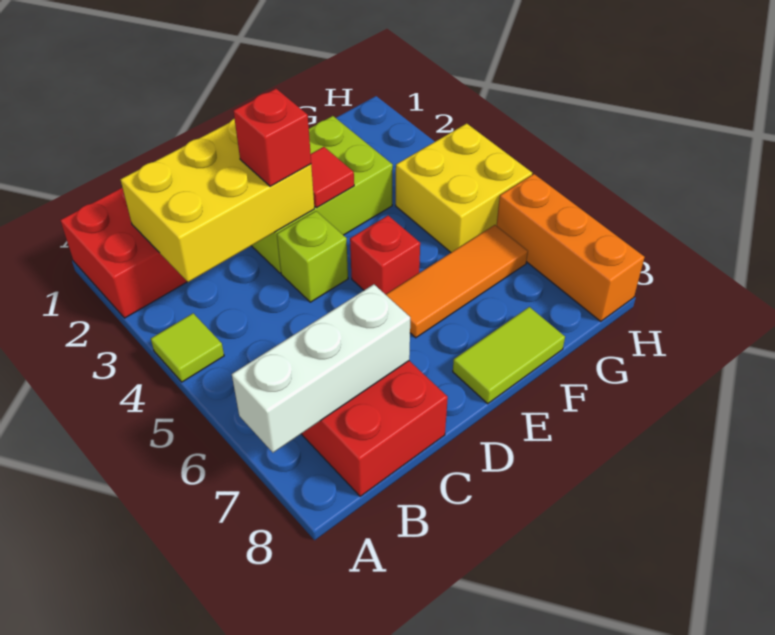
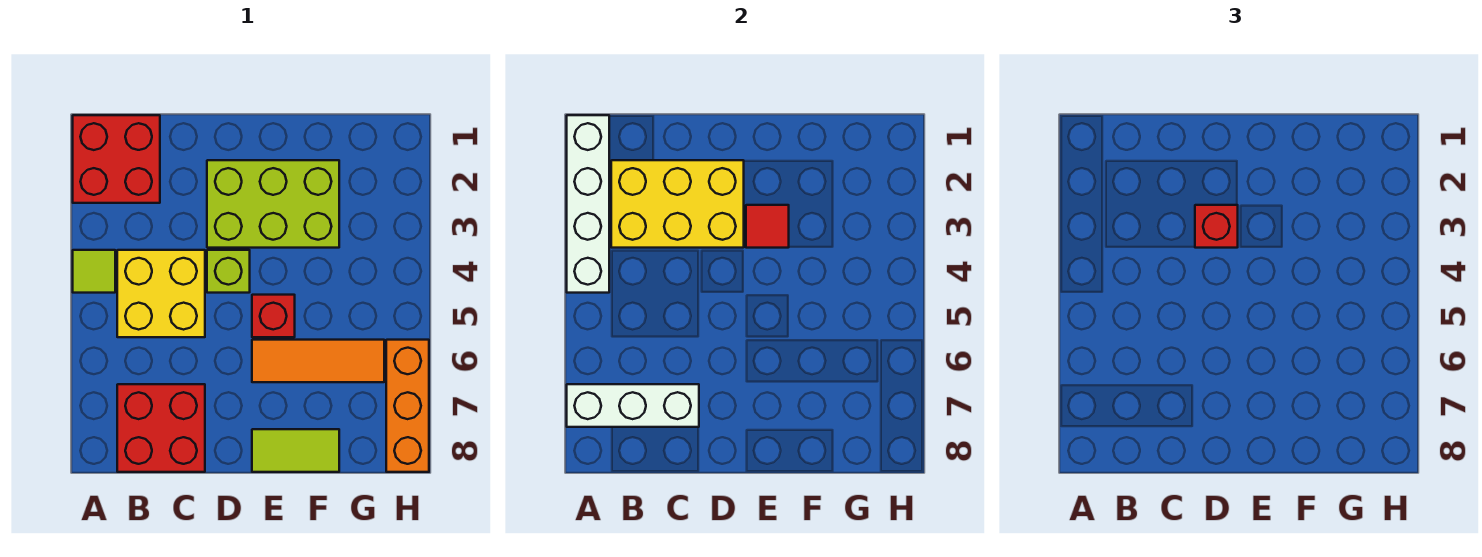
none -> white 1x4 brick [567,115,609,293]
yellow 2x2 brick [396,123,532,252] -> yellow 2x2 brick moved to [117,250,205,337]

